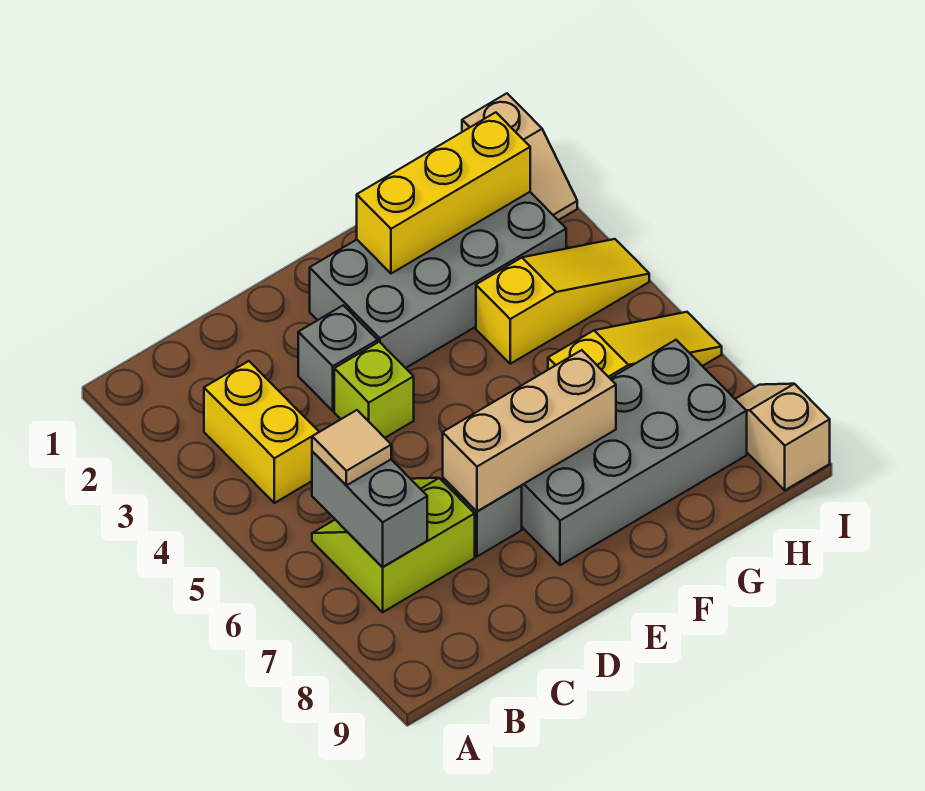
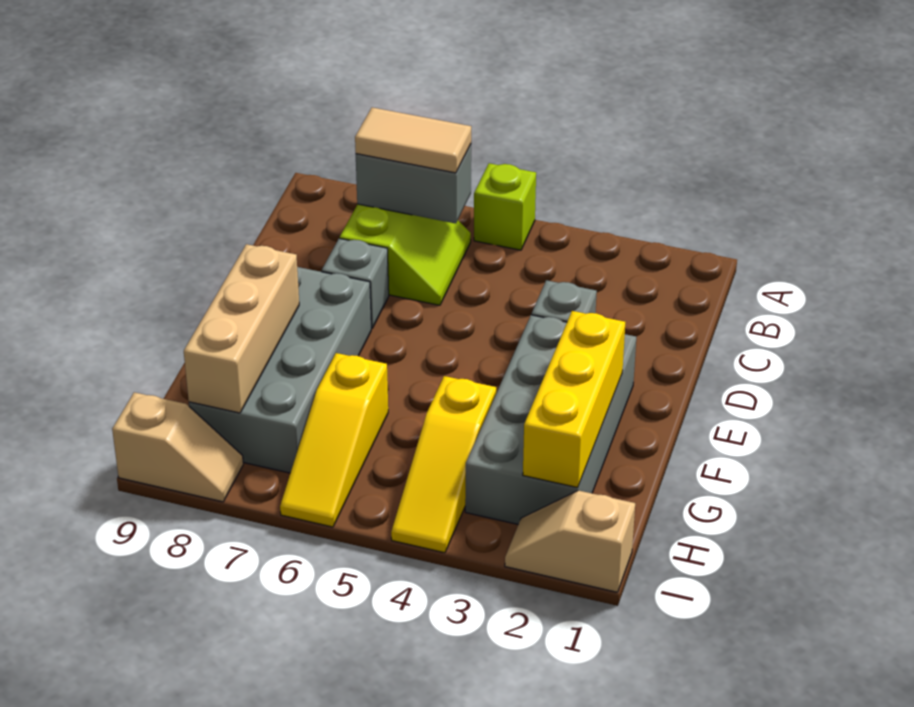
yellow 1x2 brick [204,361,319,503] -> none
tan 1x1 tile [312,410,391,485] -> tan 1x2 tile [355,107,471,173]
lime 1x1 brick [334,342,414,438] -> lime 1x1 brick moved to [474,163,536,250]
tan 1x3 brick [443,350,616,511] -> tan 1x3 brick moved to [184,244,299,413]

